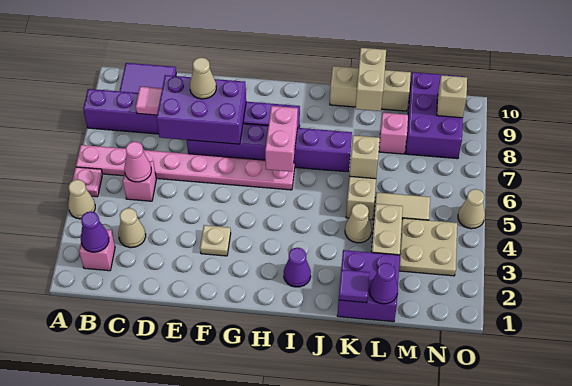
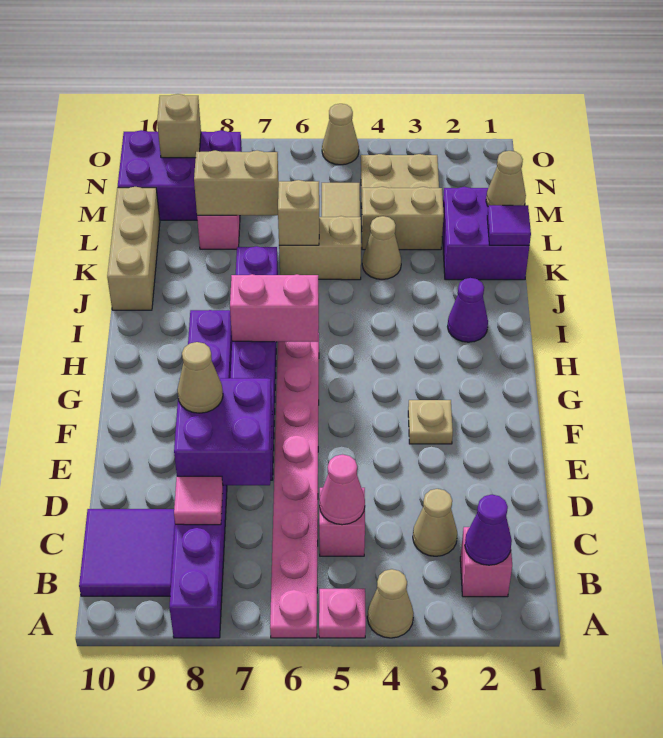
purple 2x3 brick [157,75,246,144] -> purple 2x2 brick [174,378,272,485]
tan 1x2 brick [355,48,386,111] -> tan 1x2 brick moved to [194,150,279,215]
purple 1x1 cone [369,263,398,304] -> tan 1x1 cone [486,151,526,206]

